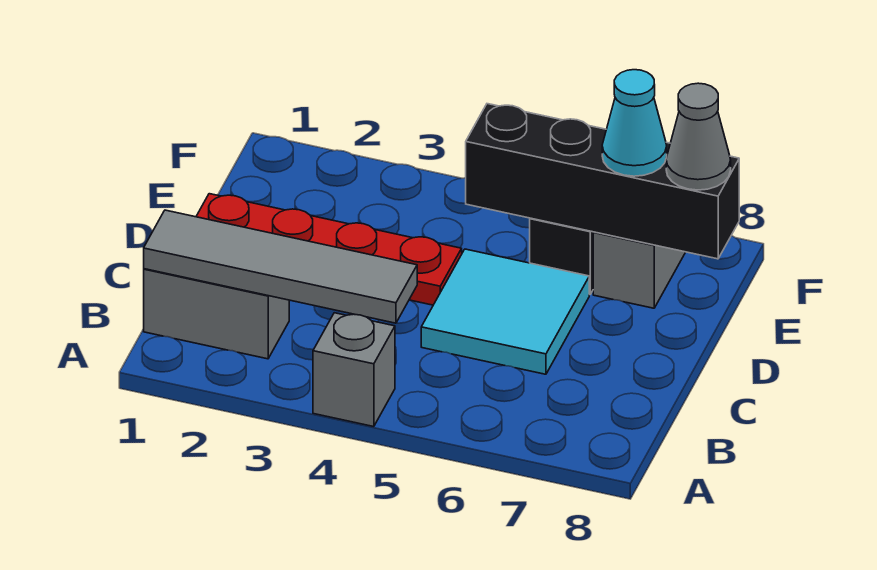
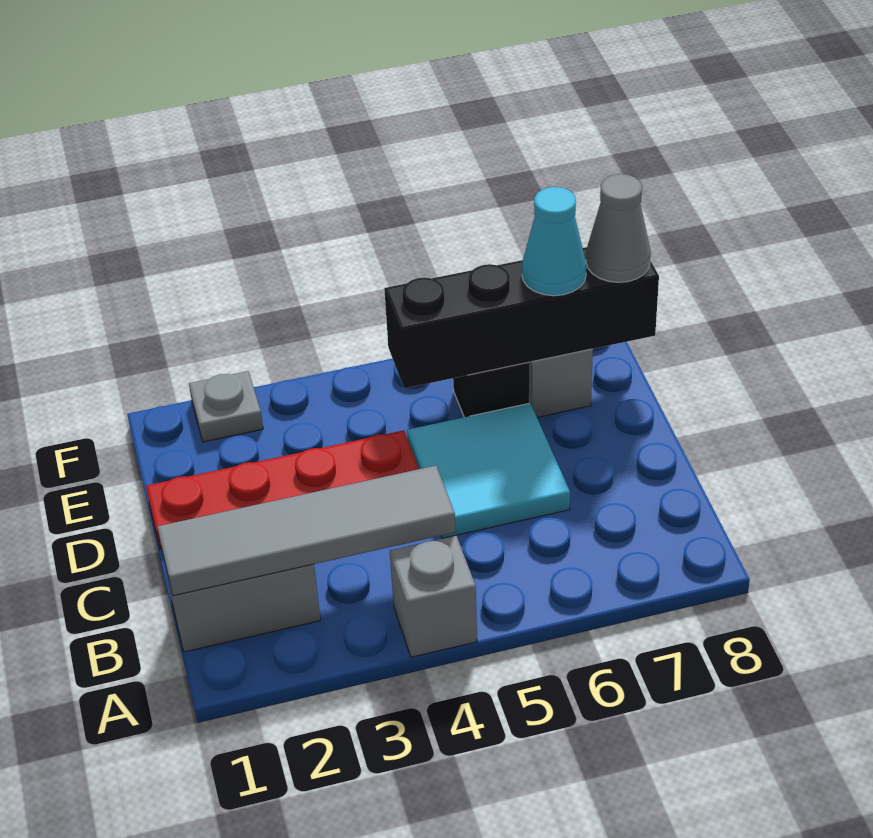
none -> grey 1x1 plate [189,371,263,442]

